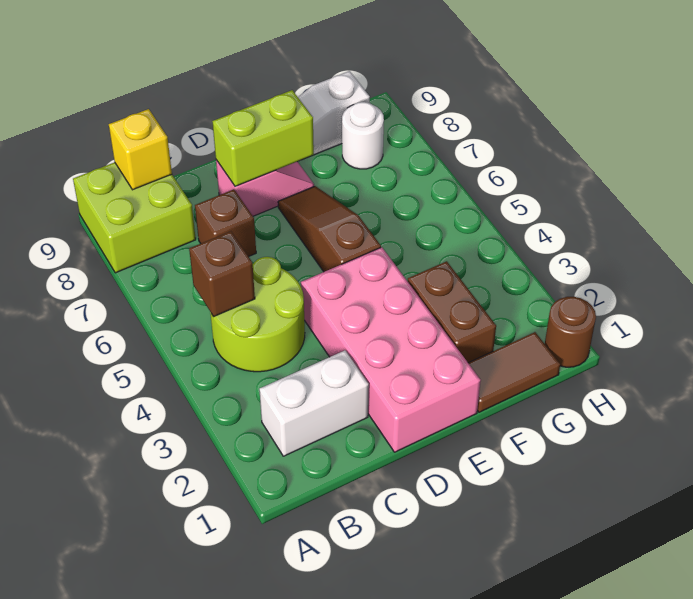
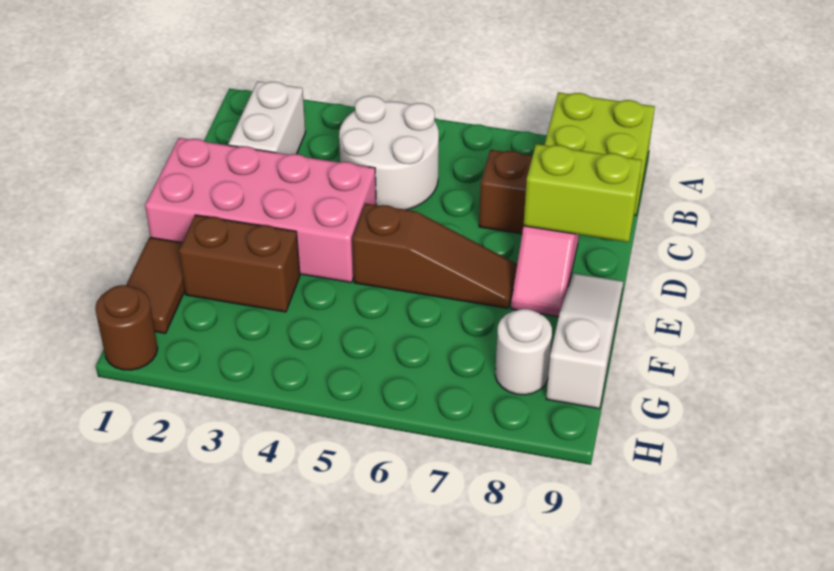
lime 2x2 round brick [210,257,305,372] -> white 2x2 round brick [339,96,439,210]
brown 1x1 brick [189,231,255,316] -> none
yellow 1x1 brick [109,109,172,190] -> none
lime 1x2 brick [212,90,314,187] -> lime 1x2 brick turned to [524,144,642,242]

